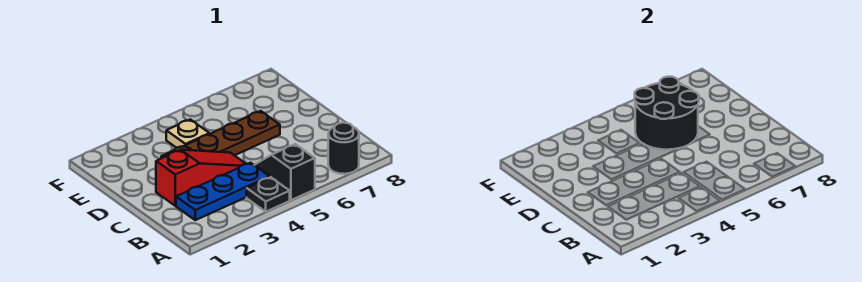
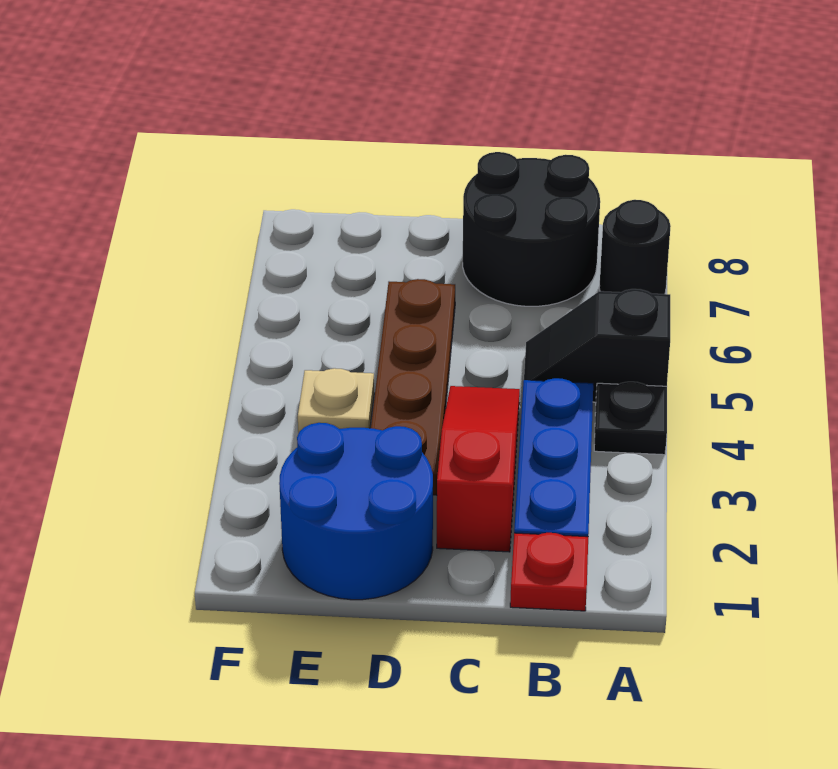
none -> red 1x1 plate [510,533,588,611]
none -> blue 2x2 round brick [279,423,433,600]
black 2x2 round brick [635,77,699,150] -> black 2x2 round brick moved to [463,152,600,306]

